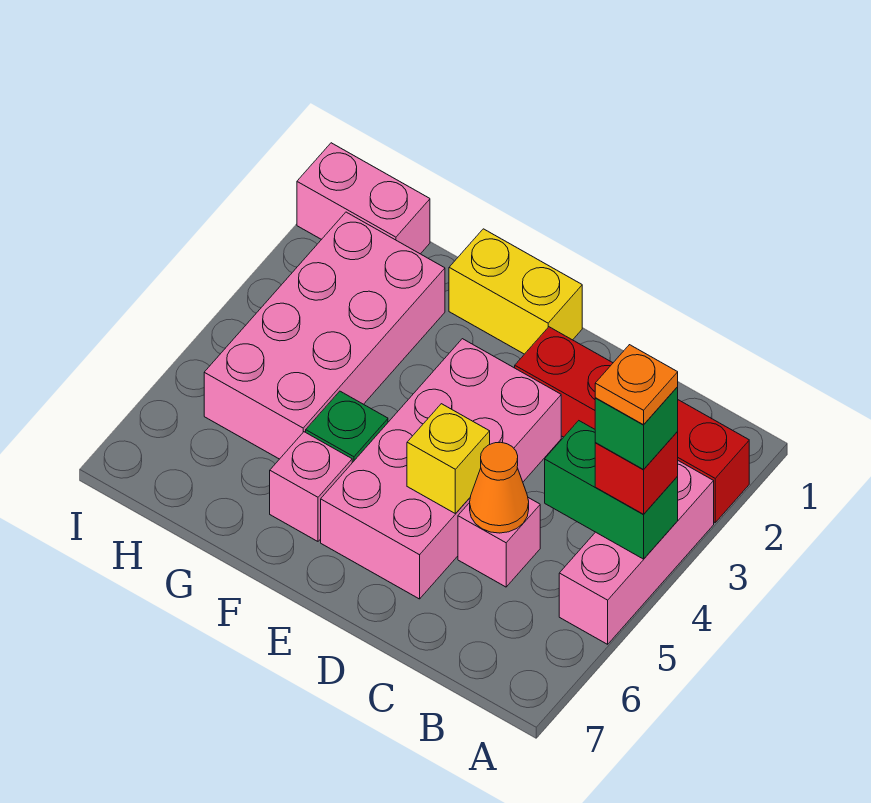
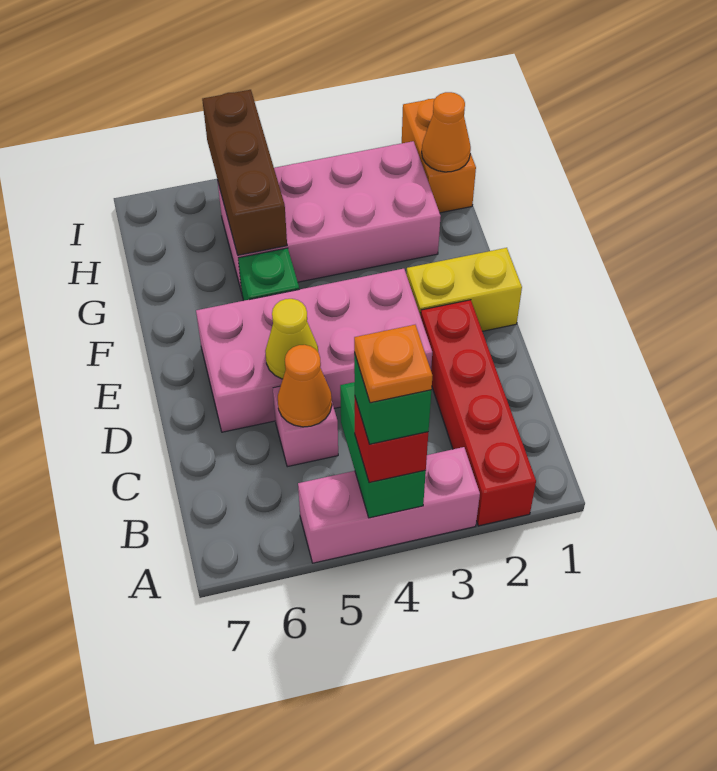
yellow 1x1 brick [407,404,490,513] -> yellow 1x1 cone [265,299,318,379]
yellow 1x2 brick [449,229,582,354] -> yellow 1x2 brick turned to [406,248,522,331]
pink 1x1 brick [270,432,352,541] -> none
none -> brown 1x3 brick [202,90,287,255]
pink 1x2 brick [297,143,430,254] -> orange 1x2 brick [402,98,476,213]
none -> orange 1x1 cone [422,92,471,172]

